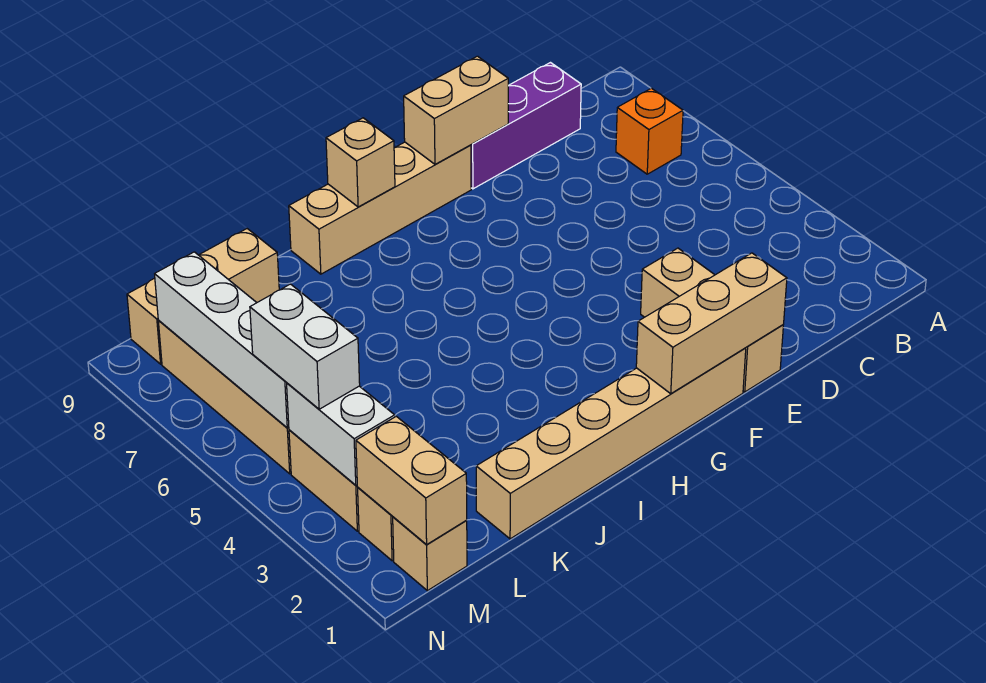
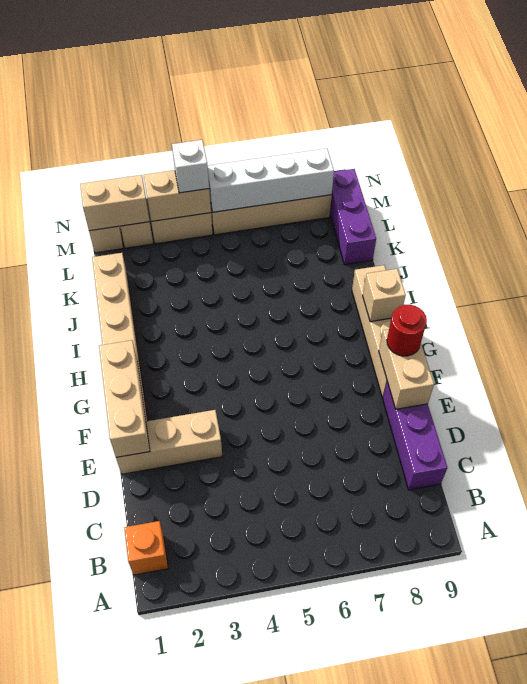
orange 1x1 brick [616,88,683,174] -> orange 1x1 brick moved to [124,521,168,575]
none -> red 1x1 round brick [387,305,427,356]
tan 1x3 brick [127,229,279,364] -> purple 1x3 brick [330,169,376,265]
white 1x2 brick [287,383,395,485] -> tan 1x2 brick [144,170,211,222]
white 1x2 brick [250,284,360,409] -> white 1x1 brick [172,140,209,193]

